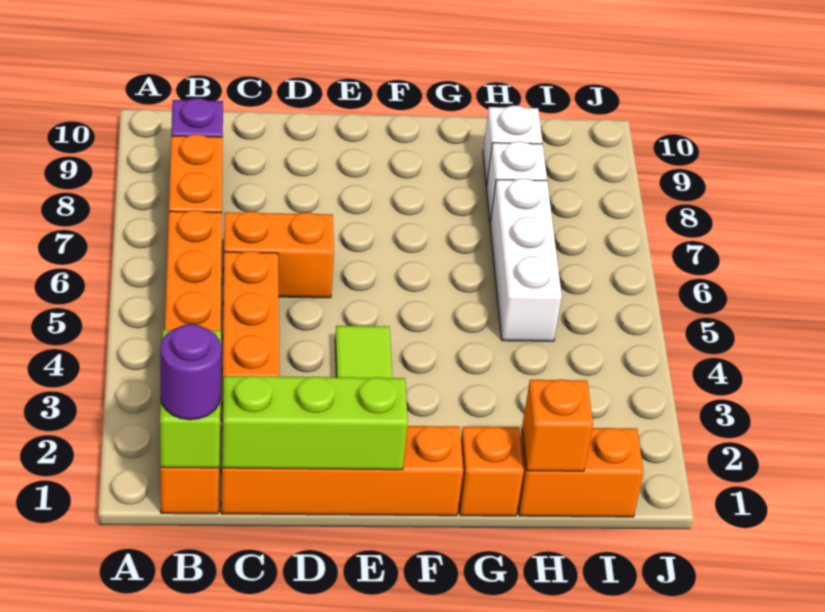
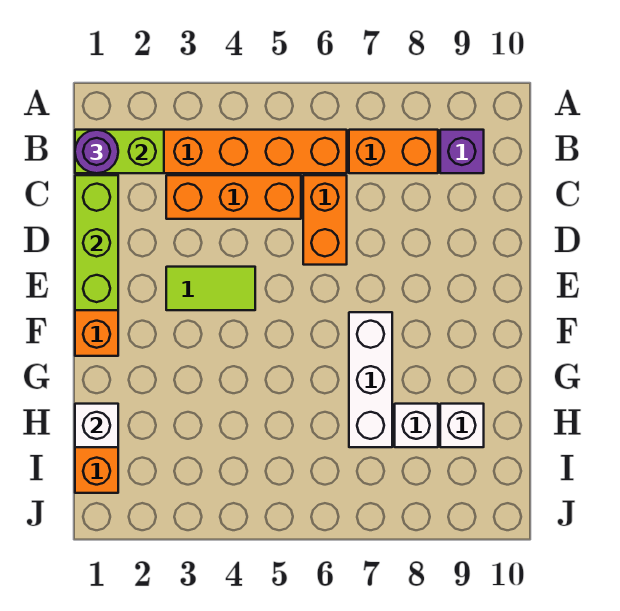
orange 1x1 brick [459,427,524,516] -> none
orange 1x1 brick [522,380,593,471] -> white 1x1 brick [75,404,118,447]
white 1x3 brick [490,178,562,341] -> white 1x3 brick turned to [349,312,392,447]

